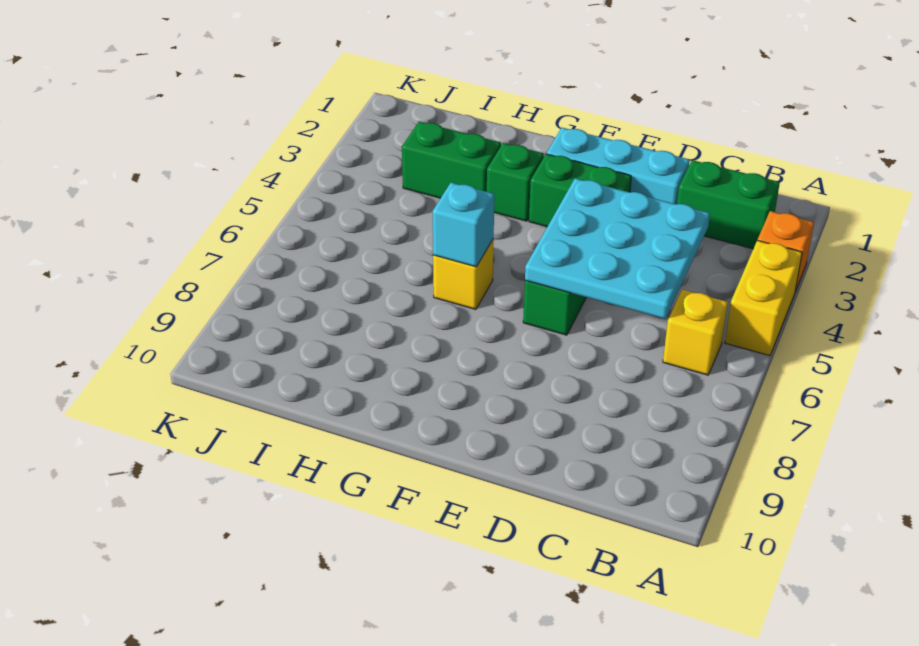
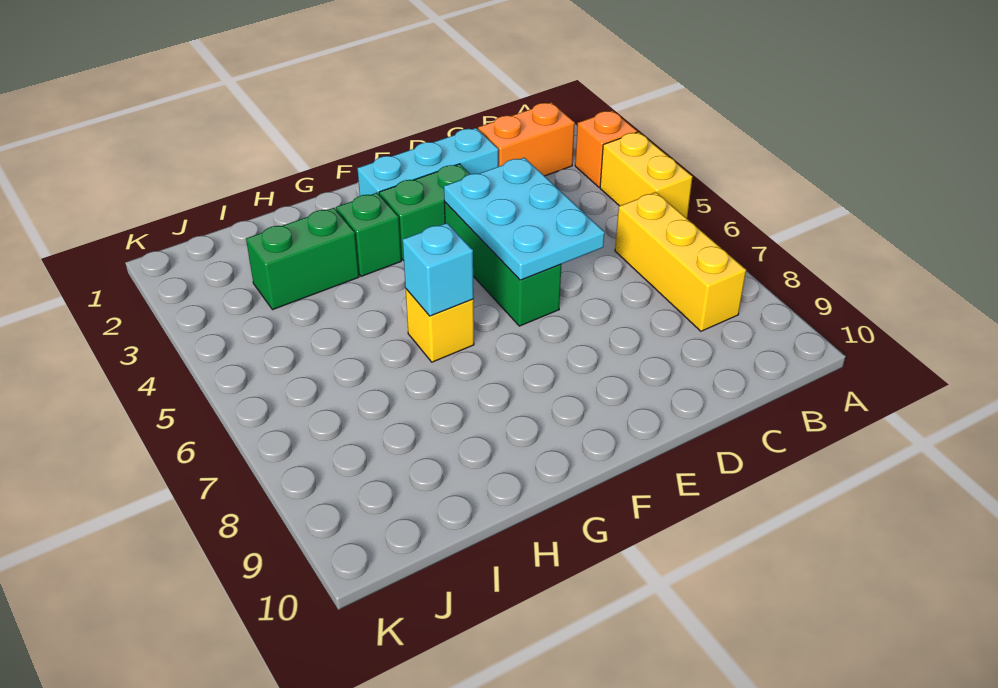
green 1x2 brick [677,160,780,249] -> orange 1x2 brick [478,102,575,176]
yellow 1x1 brick [663,290,728,375] -> yellow 1x3 brick [615,192,746,331]
cyan 3x3 plate [525,178,710,319] -> cyan 2x3 plate [444,158,605,280]

